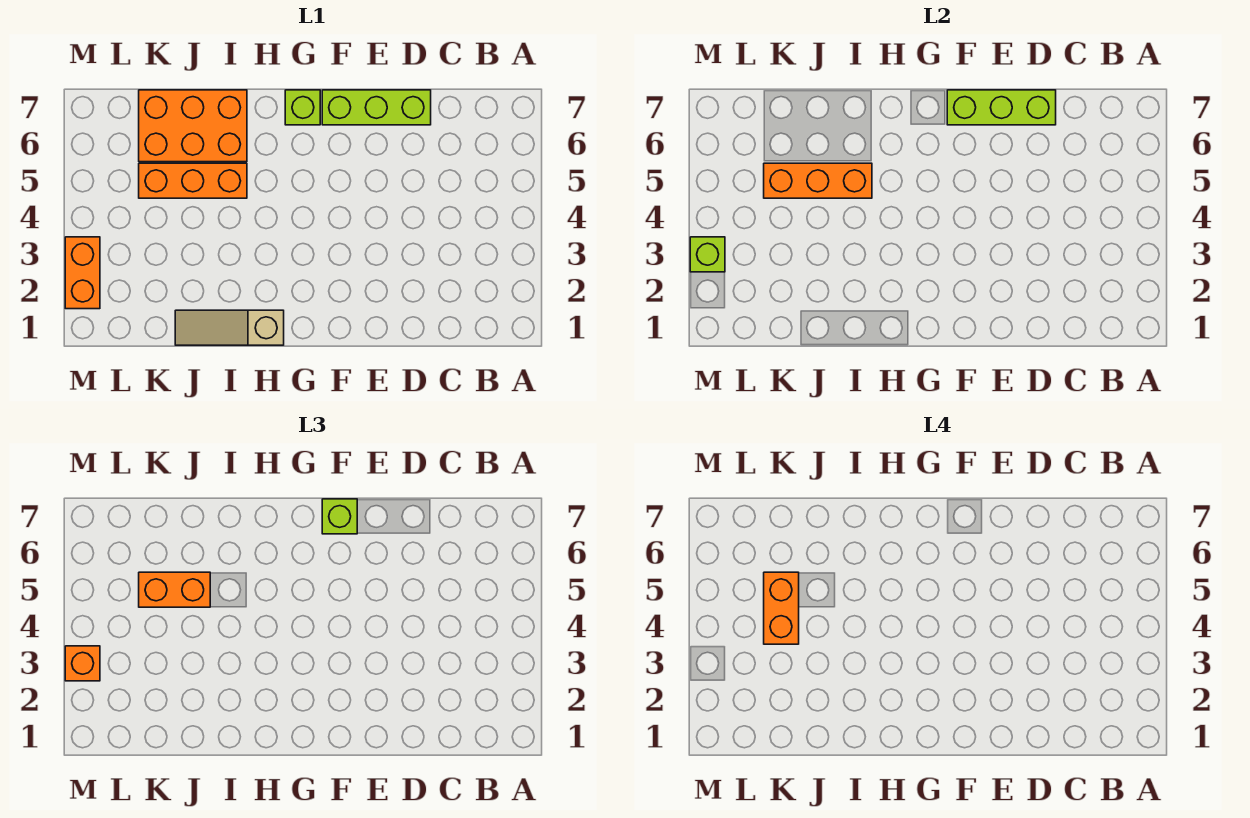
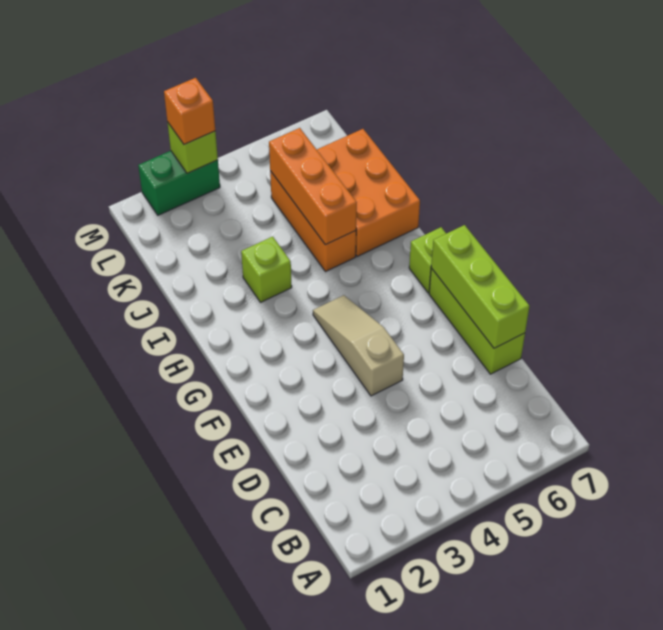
lime 1x1 brick [322,499,357,534] -> lime 1x1 brick moved to [241,237,292,302]
tan 1x3 slope [175,310,284,345] -> tan 1x3 slope moved to [313,295,404,396]
orange 1x2 brick [139,572,210,607] -> none
orange 1x2 brick [764,572,799,644] -> none
orange 1x2 brick [65,237,100,309] -> green 1x2 brick [138,151,220,215]

